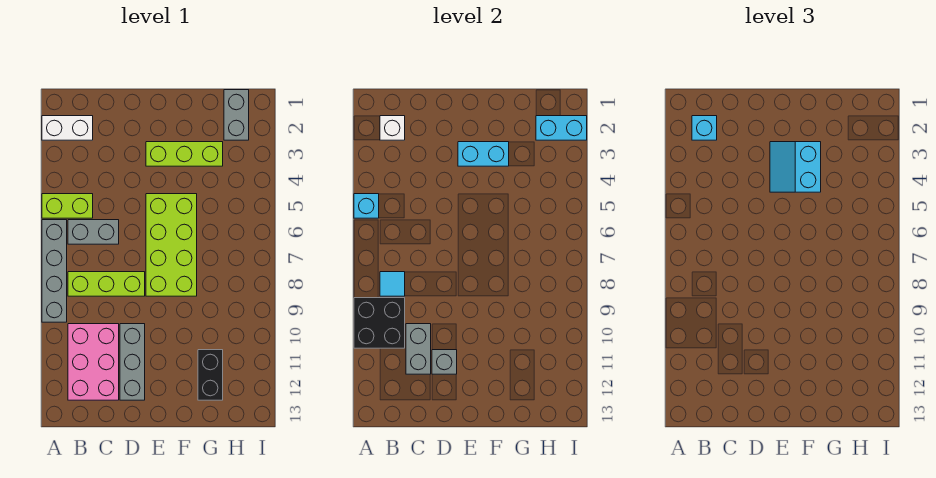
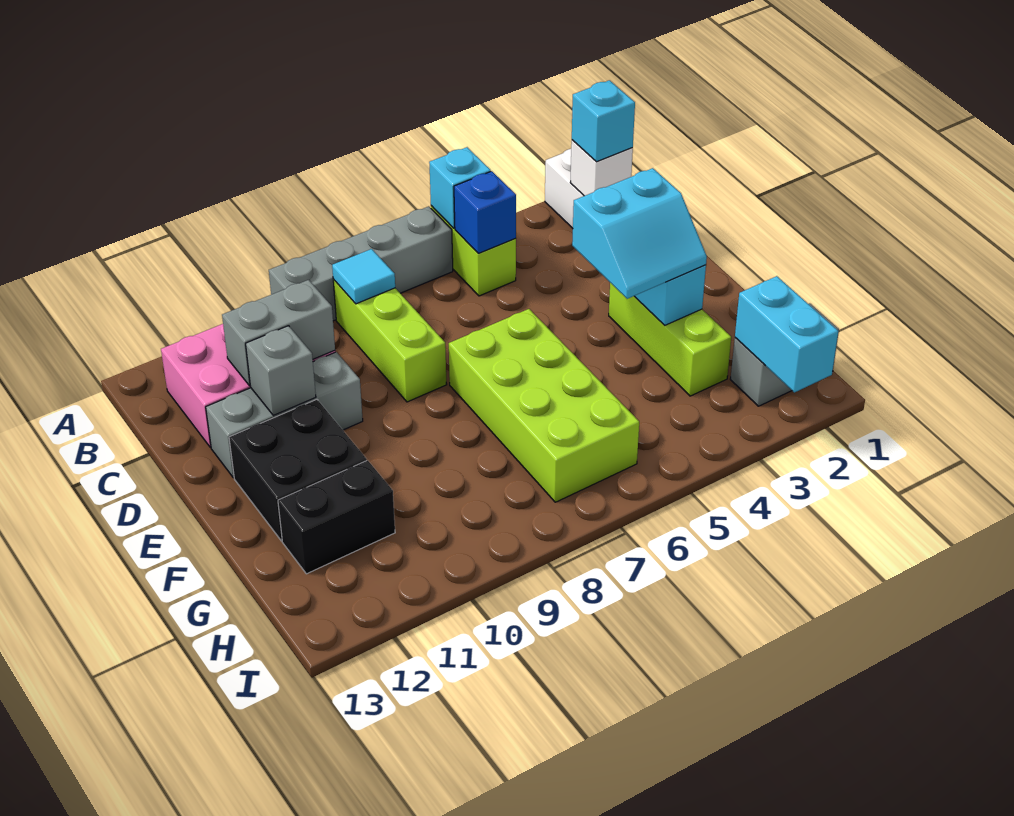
black 2x2 brick [354,298,405,348] -> black 2x2 brick moved to [229,400,367,541]
none -> blue 1x1 brick [454,171,516,253]
grey 1x2 brick [68,220,119,244] -> none
cyan 2x2 slope [770,142,821,192] -> cyan 2x2 slope turned to [572,168,707,299]
lime 2x4 brick [146,194,197,296] -> lime 2x4 brick turned to [449,309,639,502]

